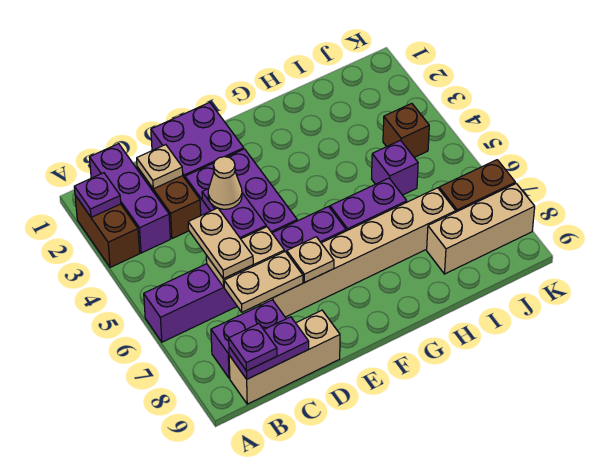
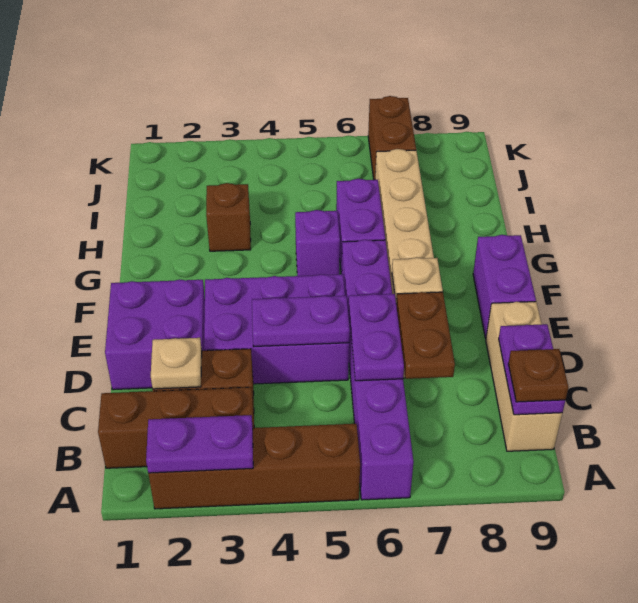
brown 1x2 brick [75,195,140,267] -> brown 1x4 brick [148,424,360,509]
purple 1x1 plate [74,173,121,217] -> purple 1x2 plate [146,415,253,473]
purple 1x3 brick [89,144,170,253] -> brown 1x3 brick [98,387,254,468]
purple 1x2 brick [211,300,286,378] -> purple 1x2 brick moved to [473,235,536,338]
purple 1x1 plate [229,324,277,371] -> brown 1x1 plate [508,349,569,402]
tan 1x2 plate [188,208,253,279] -> none
tan 1x2 plate [206,227,284,287] -> purple 1x2 plate [349,294,404,381]
tan 1x2 plate [224,252,303,312] -> brown 1x2 plate [396,292,455,379]
tan 1x1 cone [208,157,242,209] -> none
purple 1x1 brick [372,140,418,195] -> purple 1x1 brick moved to [295,210,340,276]
tan 1x3 brick [427,184,535,274] -> none
brown 1x1 brick [383,103,429,157] -> brown 1x1 brick moved to [206,183,251,251]

